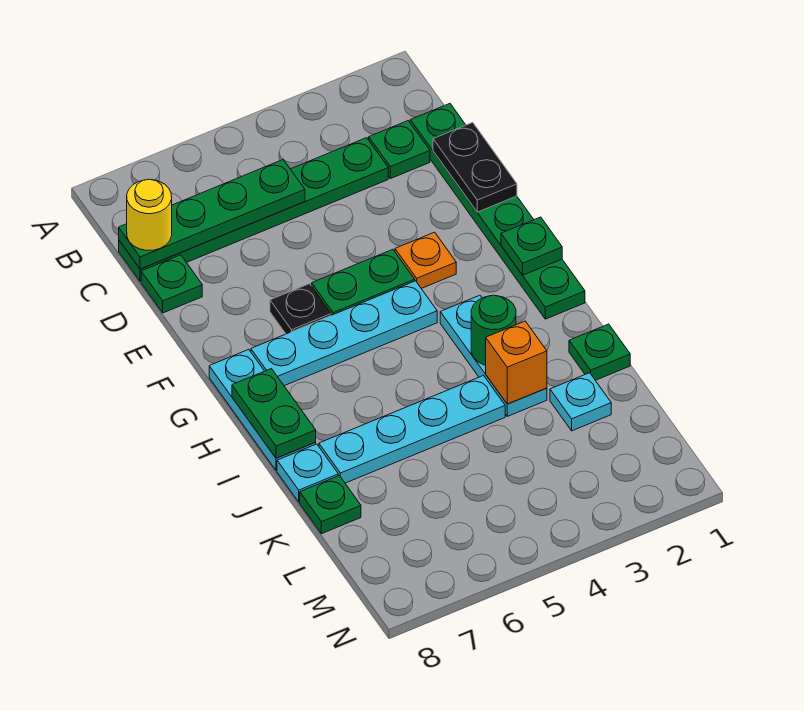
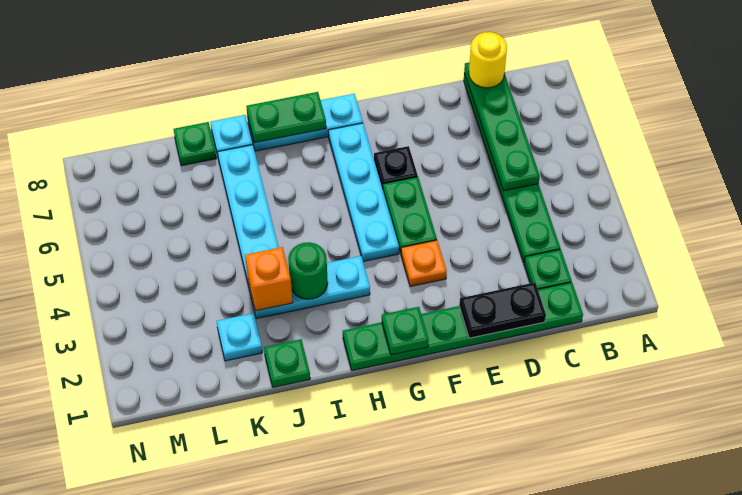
green 1x1 plate [141,255,202,313] -> none

